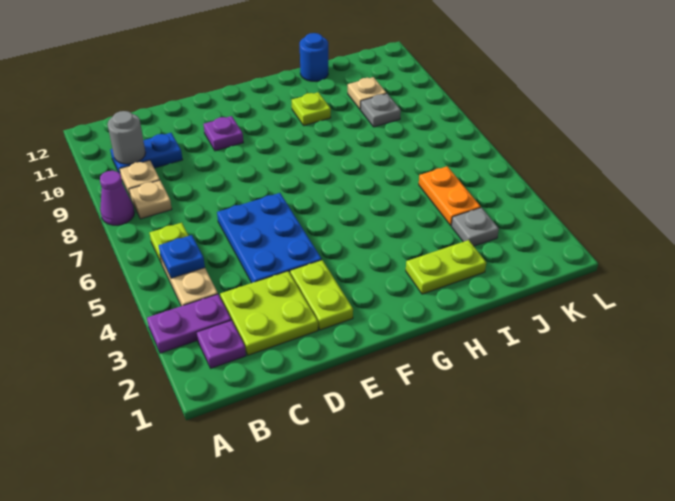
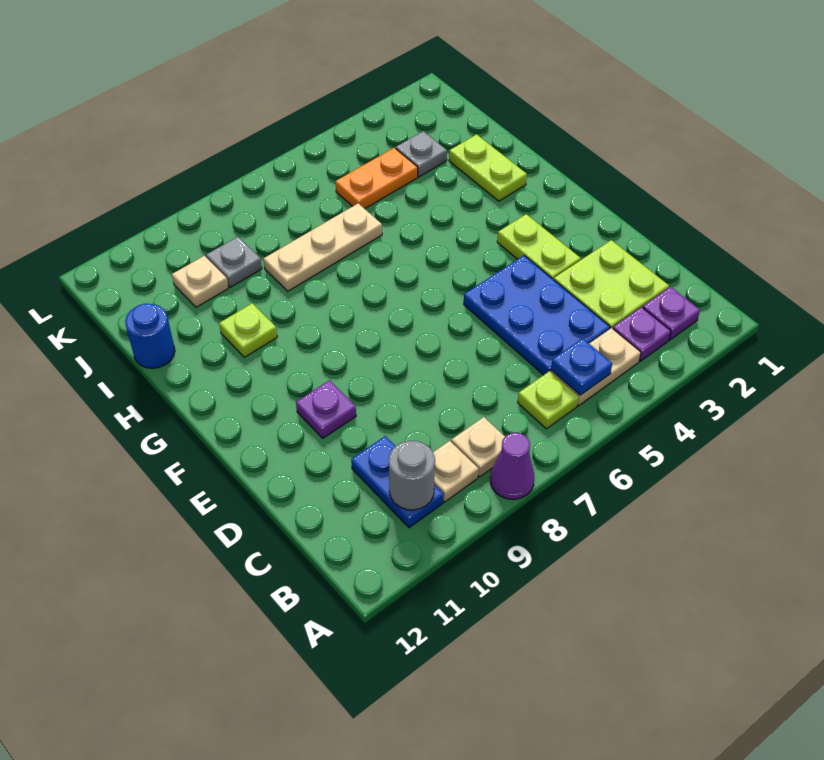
purple 1x2 plate [147,294,231,353] -> purple 1x1 plate [613,307,671,361]
blue 2x3 plate [217,193,322,283] -> blue 2x3 plate turned to [464,256,610,375]
lime 1x2 plate [290,260,353,330] -> lime 1x2 plate turned to [497,214,581,280]
none -> tan 1x3 plate [263,203,382,291]

